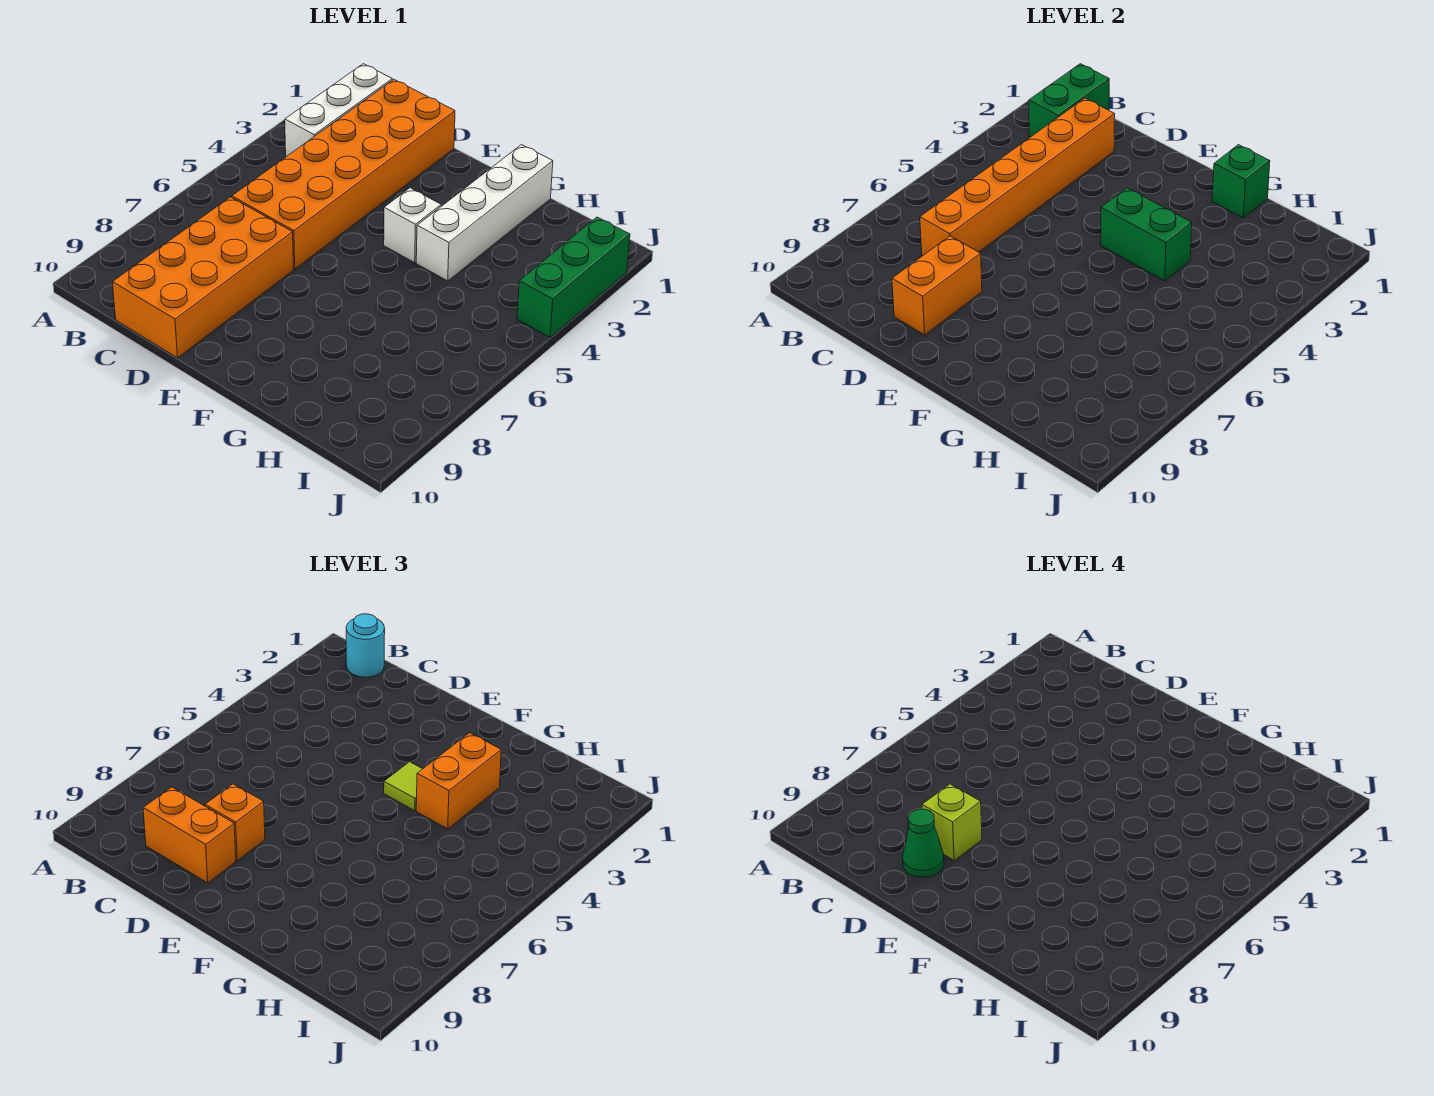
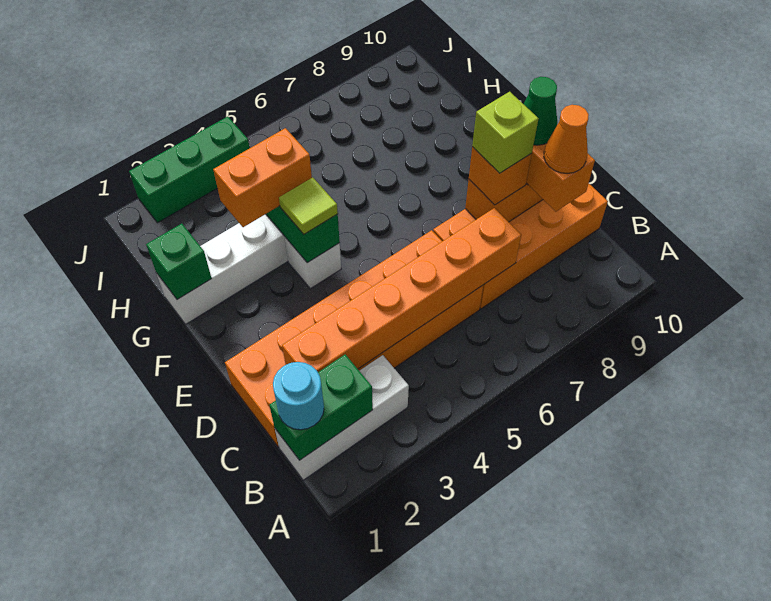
none -> orange 1x1 cone [544,105,589,174]

